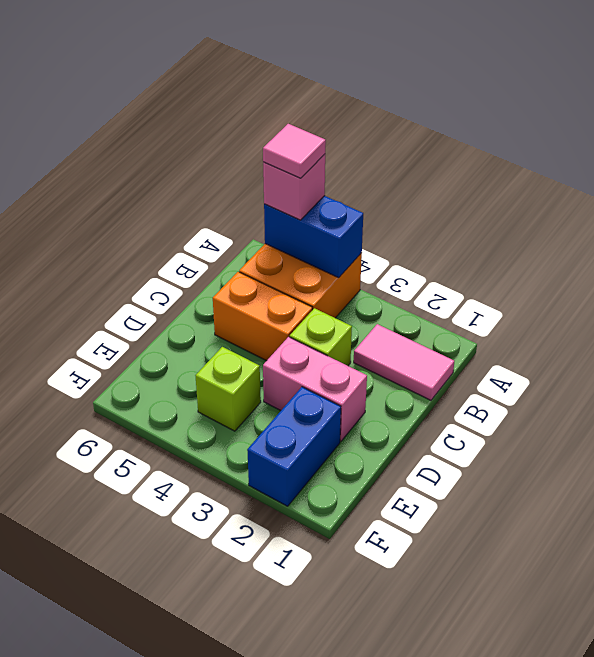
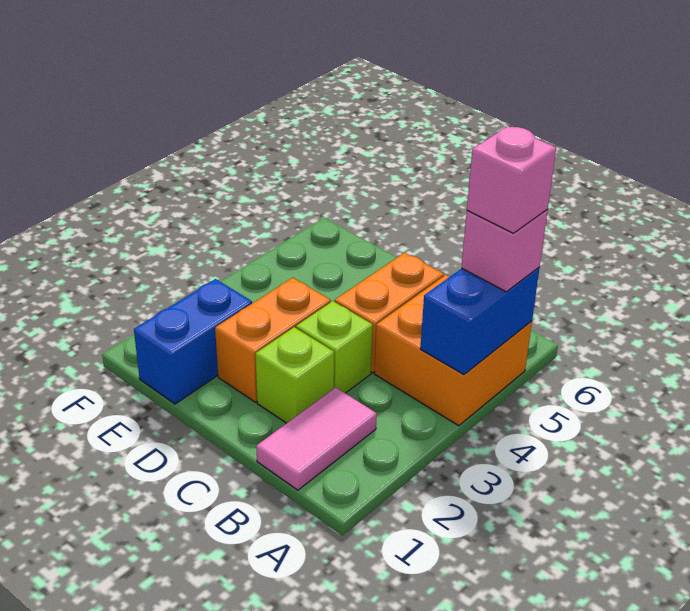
pink 1x1 tile [263,124,326,178] -> pink 1x1 brick [467,126,556,233]
pink 1x2 brick [263,337,367,441] -> orange 1x2 brick [215,278,331,402]
blue 1x2 brick [247,387,341,506] -> blue 1x2 brick turned to [134,279,252,404]
lime 1x1 brick [195,347,261,431] -> lime 1x1 brick moved to [255,327,334,423]

